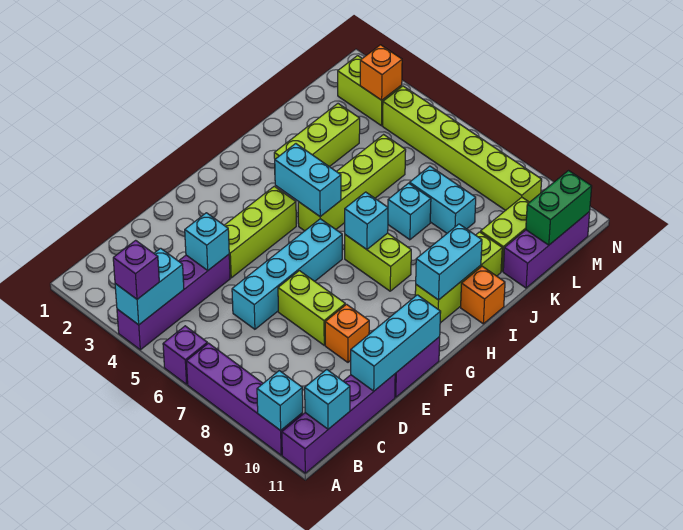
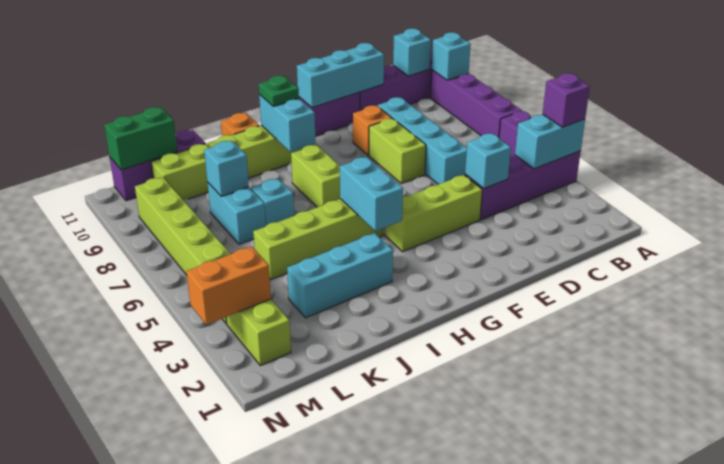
cyan 1x4 brick [232,219,342,329] -> cyan 1x4 brick turned to [378,97,467,184]
cyan 1x1 brick [345,192,388,249] -> cyan 1x1 brick moved to [204,141,249,196]
cyan 1x2 brick [416,224,482,300] -> cyan 1x2 brick turned to [259,95,316,152]
none -> green 1x1 plate [259,76,299,106]
lime 1x3 brick [274,104,360,167] -> cyan 1x3 brick [287,233,393,318]
orange 1x1 brick [360,45,402,100] -> orange 1x2 brick [186,246,271,325]

